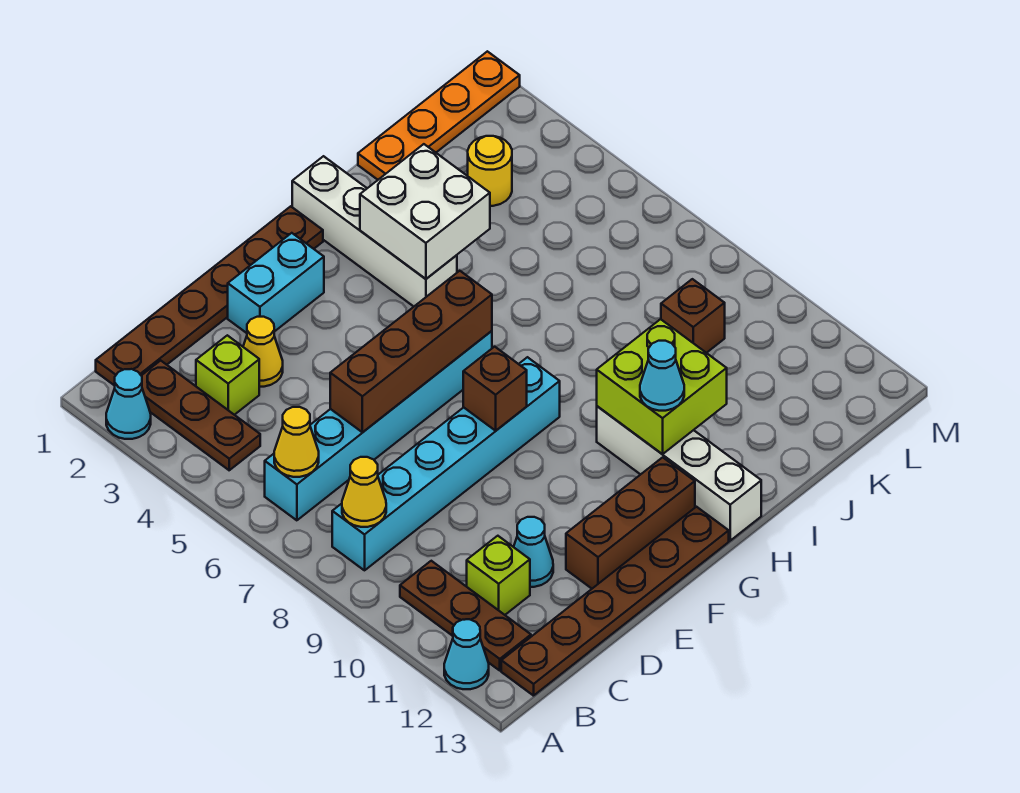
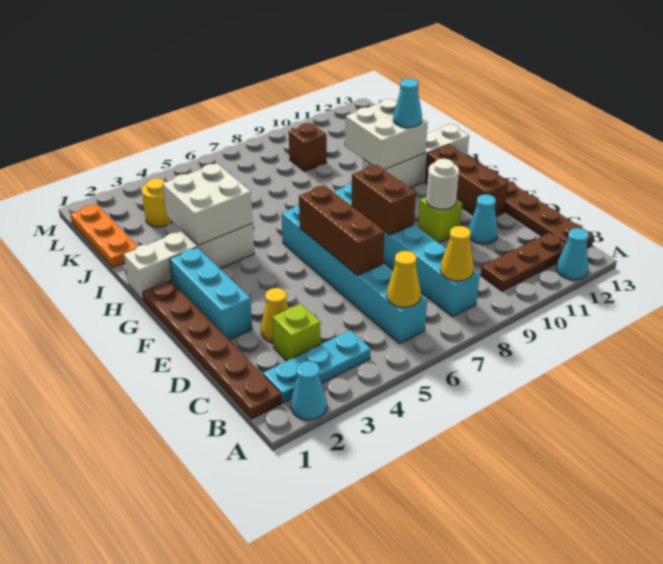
brown 1x3 plate [141,360,260,470] -> cyan 1x3 plate [263,330,371,403]
lime 1x1 brick [467,536,530,615] -> lime 1x1 brick moved to [418,197,462,243]
brown 1x4 brick [330,271,492,432] -> brown 1x3 brick [299,185,385,276]
cyan 1x2 brick [228,233,324,333] -> cyan 1x3 brick [170,247,252,340]
none -> white 1x1 round brick [426,159,459,210]
brown 1x1 brick [463,347,527,431] -> brown 1x2 brick [351,165,416,235]
lime 2x2 brick [597,319,727,454] -> white 2x2 brick [345,99,428,170]
orange 1x4 plate [358,51,520,180] -> orange 1x3 plate [70,204,138,268]

